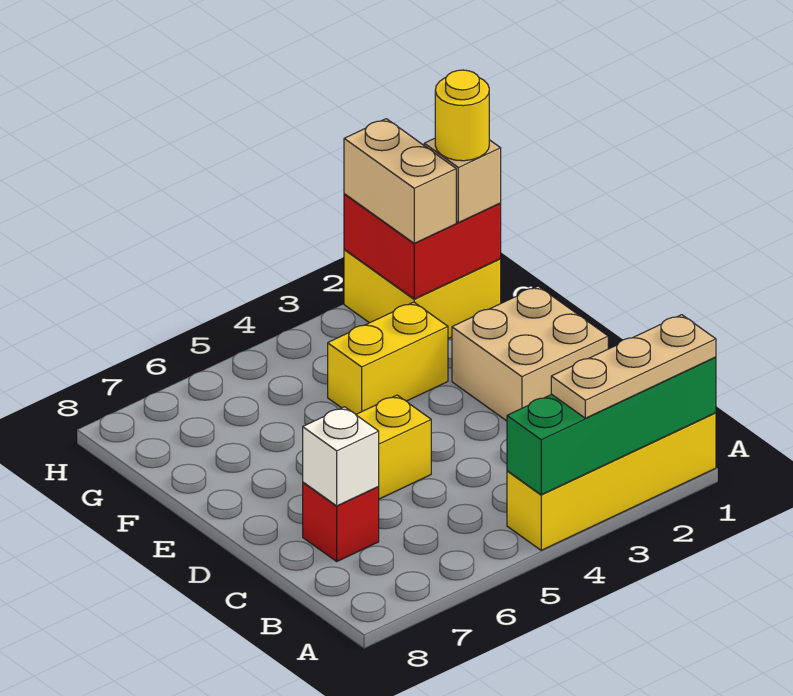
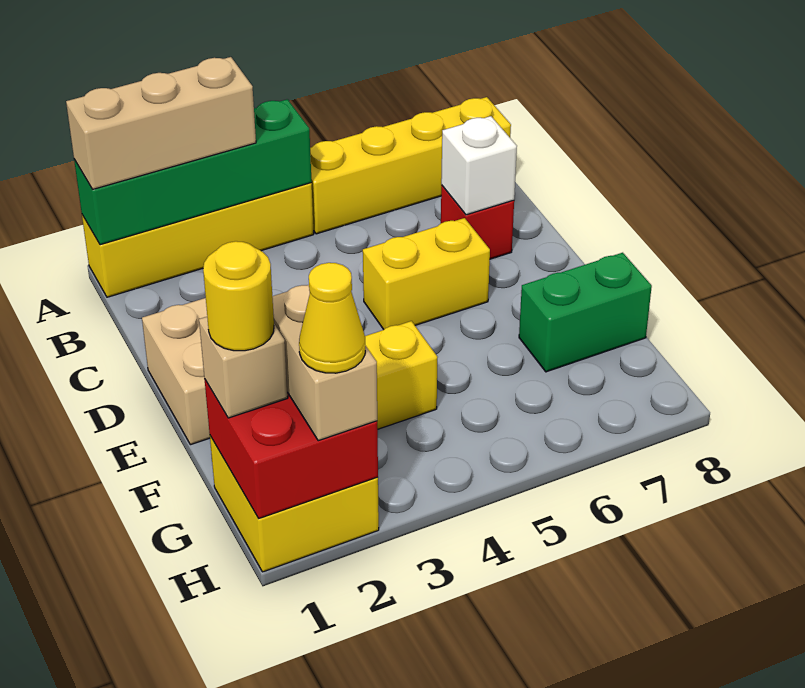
tan 1x3 plate [551,315,716,418] -> tan 1x3 brick [66,57,256,189]
none -> yellow 1x4 brick [310,97,511,234]
none -> green 1x2 brick [519,253,652,372]
none -> yellow 1x1 cone [299,263,365,373]

